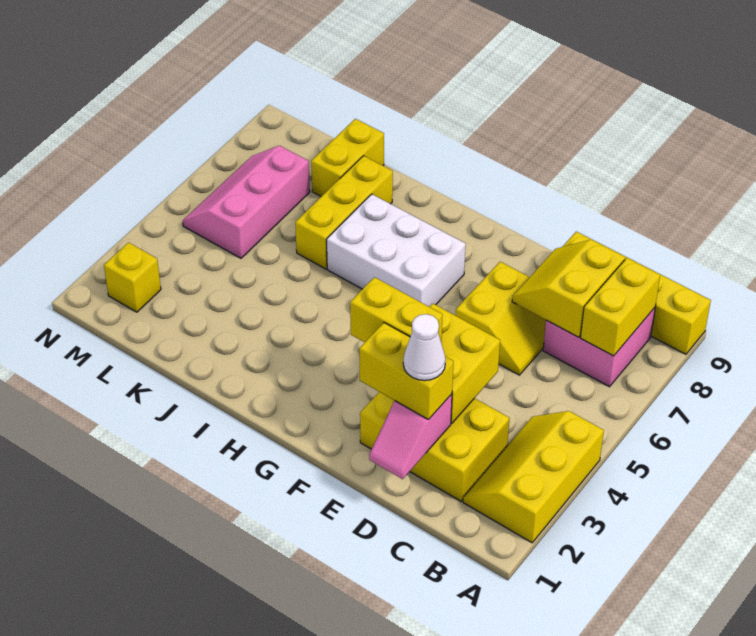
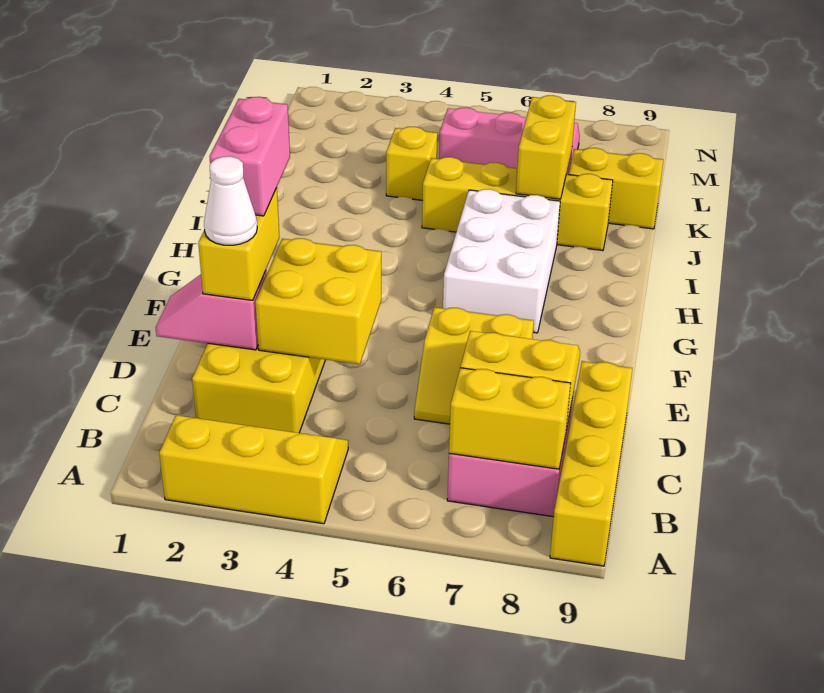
none -> pink 1x2 brick [209,97,290,216]
yellow 1x2 brick [350,277,443,343] -> yellow 1x2 brick moved to [516,95,576,199]
yellow 1x3 brick [295,156,393,269] -> yellow 1x4 brick [422,157,613,251]
yellow 1x1 brick [104,243,161,312] -> yellow 1x1 brick moved to [386,127,437,200]

